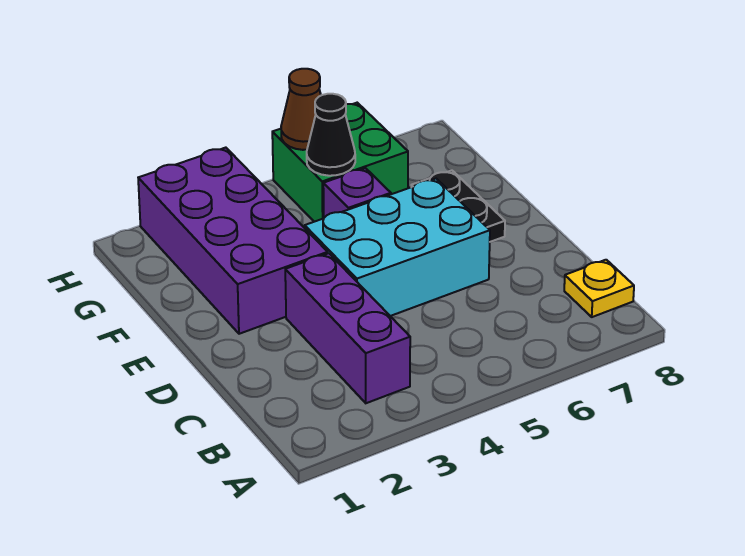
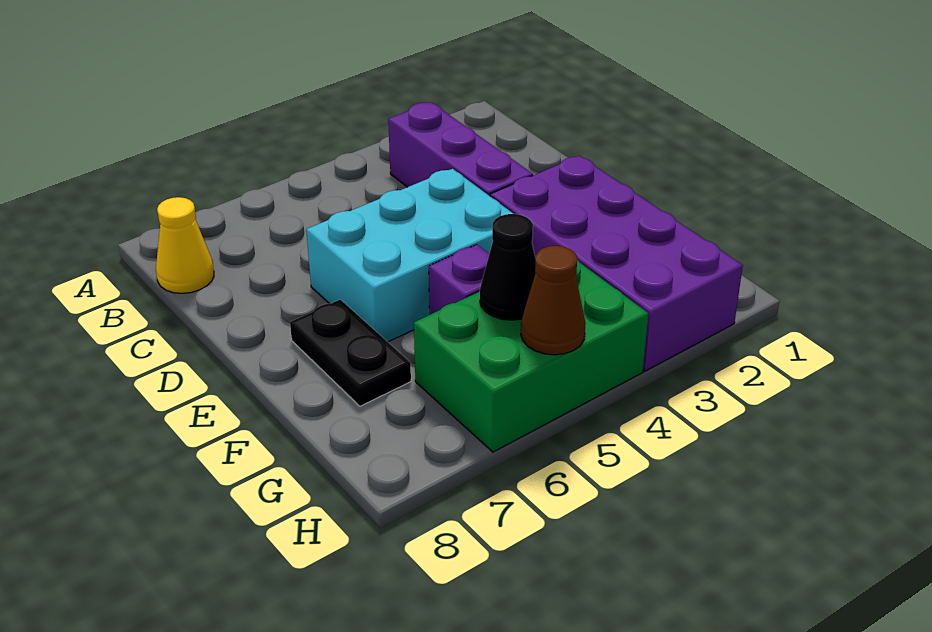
yellow 1x1 plate [564,260,634,317] -> yellow 1x1 cone [156,197,214,293]
green 2x2 brick [272,103,408,222] -> green 2x3 brick [414,260,648,452]

